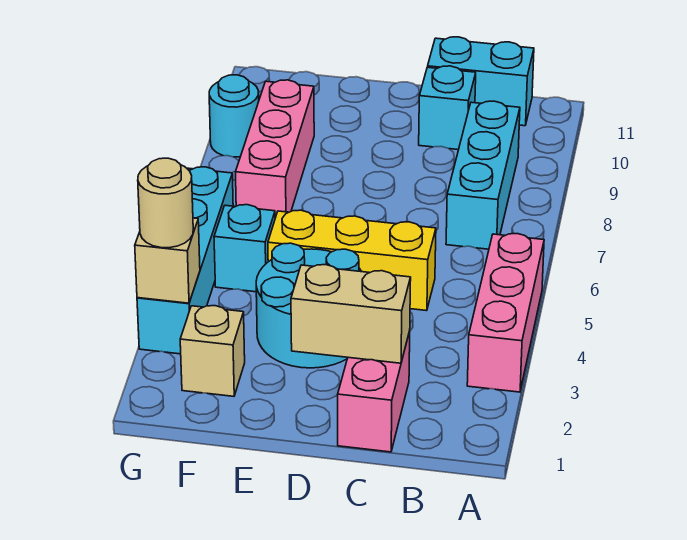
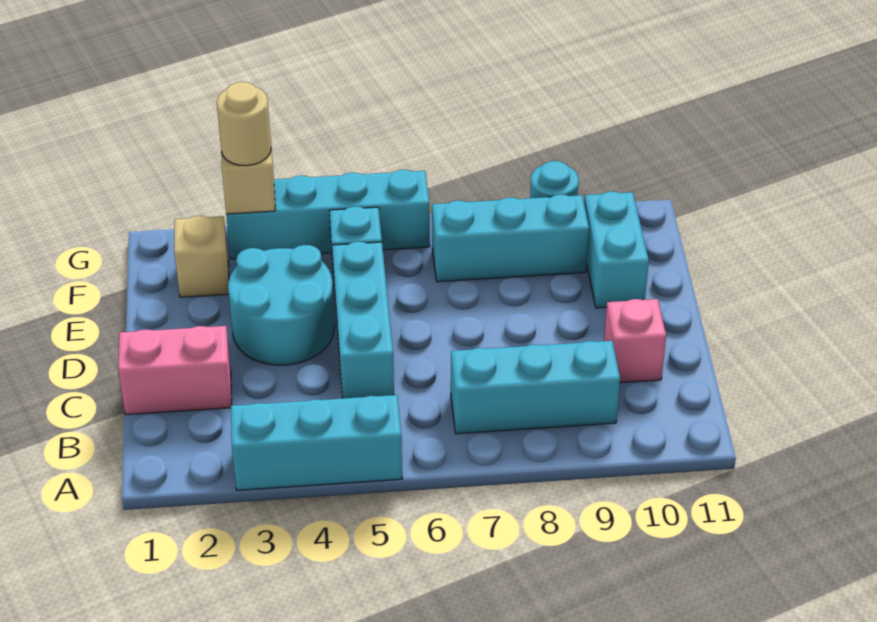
pink 1x3 brick [467,234,544,392] -> cyan 1x3 brick [231,395,402,490]
cyan 1x2 brick [428,37,534,126] -> cyan 1x2 brick moved to [584,191,649,308]
tan 1x2 brick [291,265,411,363] -> none
yellow 1x3 brick [268,210,436,311] -> cyan 1x3 brick [332,242,394,398]
cyan 1x1 brick [419,66,476,150] -> pink 1x1 brick [604,299,666,383]
pink 1x3 brick [236,80,314,218] -> cyan 1x3 brick [432,194,589,282]

